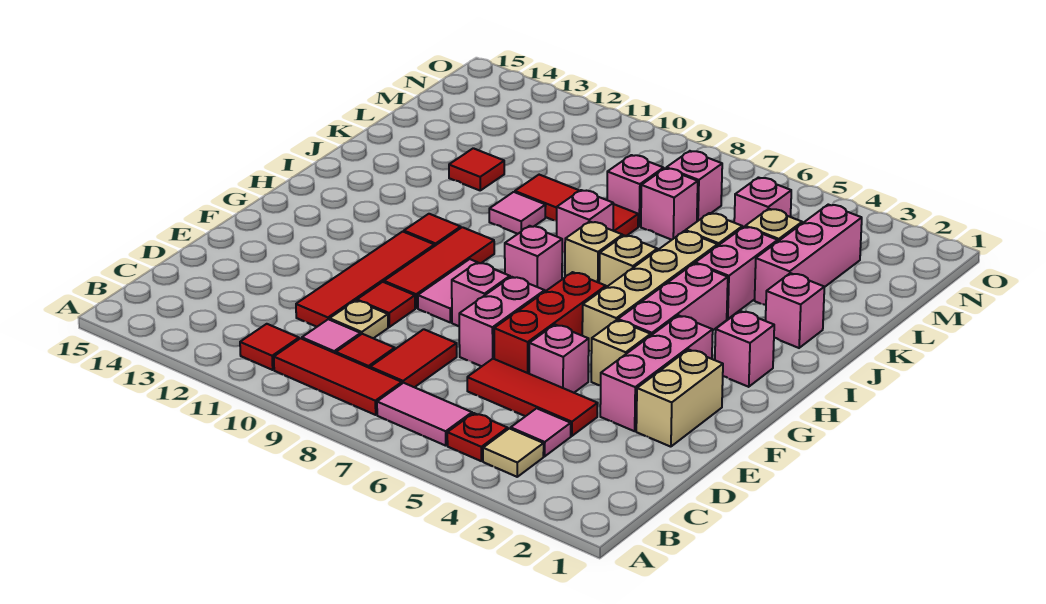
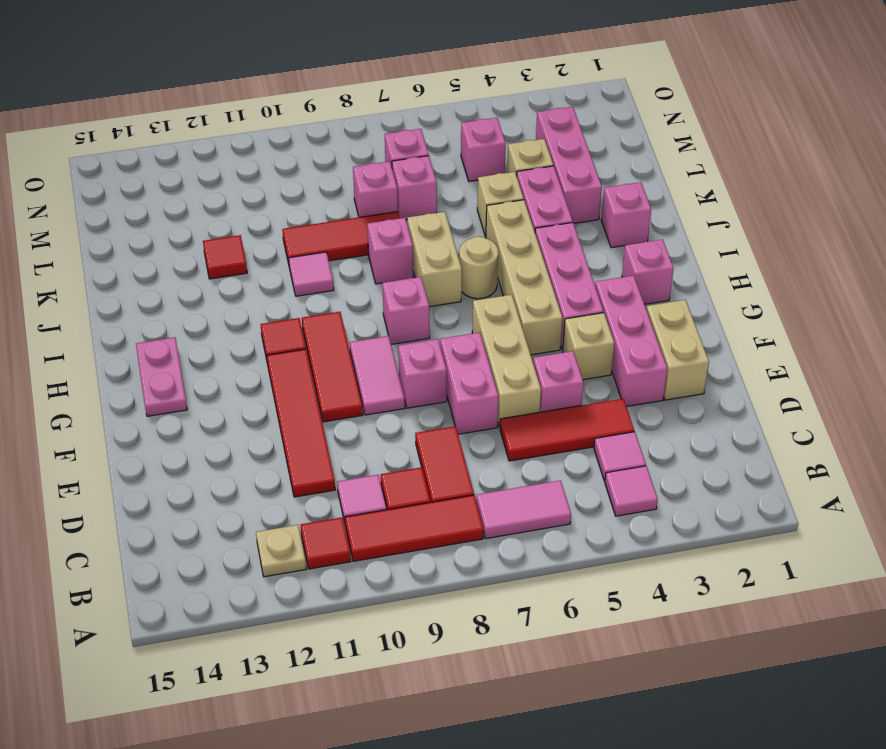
tan 1x1 tile [483,428,544,477] -> pink 1x1 tile [605,466,658,516]
red 1x1 plate [447,413,508,461] -> none
tan 1x1 plate [330,300,388,338] -> tan 1x1 plate moved to [256,525,306,577]
red 1x3 brick [494,272,606,374] -> tan 1x3 brick [472,295,541,427]
red 1x1 tile [357,282,415,327] -> none
none -> pink 1x2 plate [136,337,187,416]
tan 1x1 brick [599,235,657,287] -> tan 1x1 round brick [459,237,498,299]
tan 1x1 brick [565,221,623,283] -> tan 1x2 brick [407,212,462,307]

